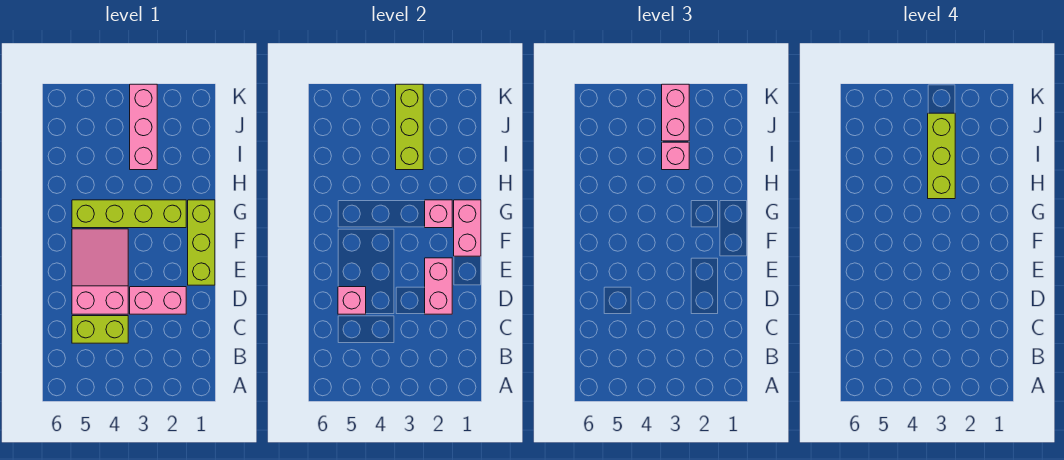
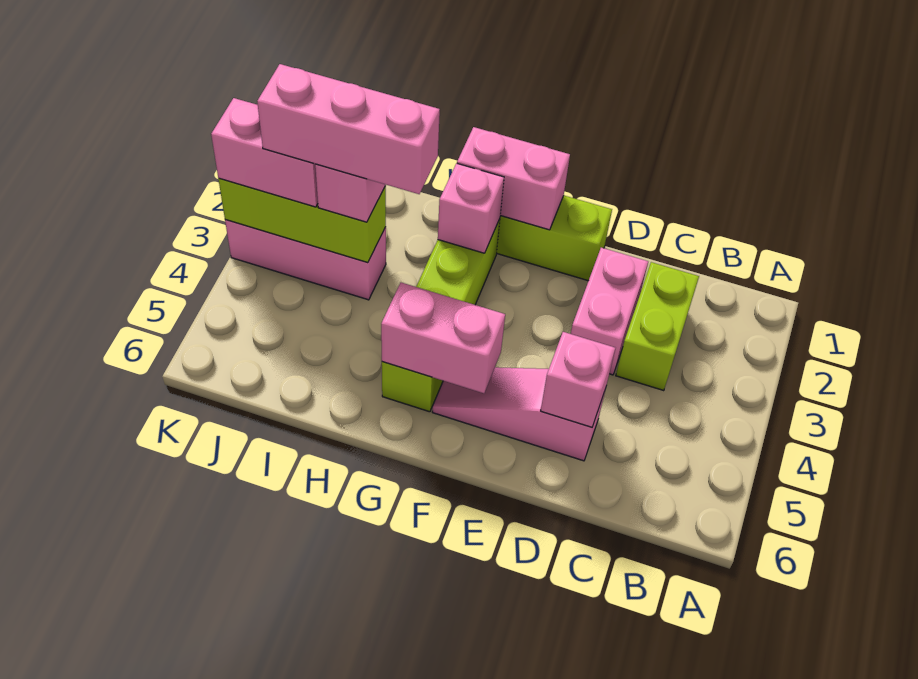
lime 1x2 brick [72,316,128,343] -> lime 1x2 brick moved to [616,262,699,391]
pink 1x2 brick [425,258,452,314] -> pink 1x2 brick moved to [381,283,505,393]
pink 2x3 slope [72,229,128,314] -> pink 1x3 slope [432,367,606,461]
lime 1x3 brick [928,113,955,199] -> pink 1x3 brick [257,64,440,194]

